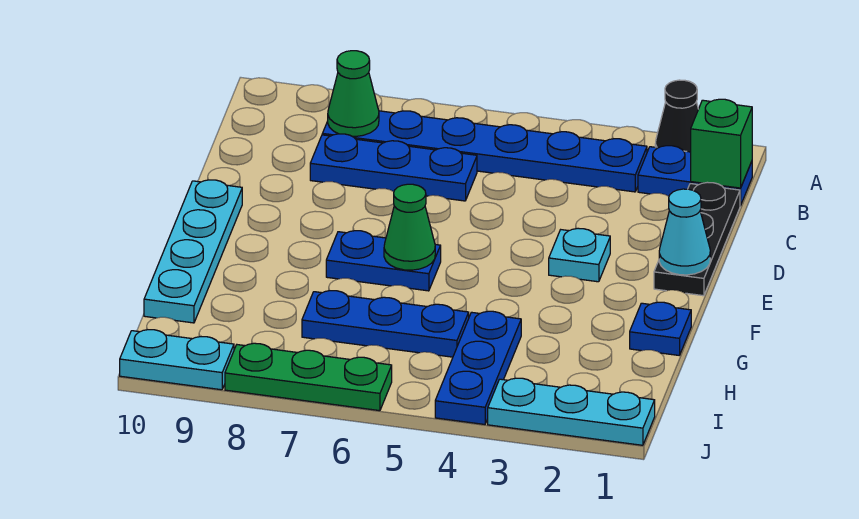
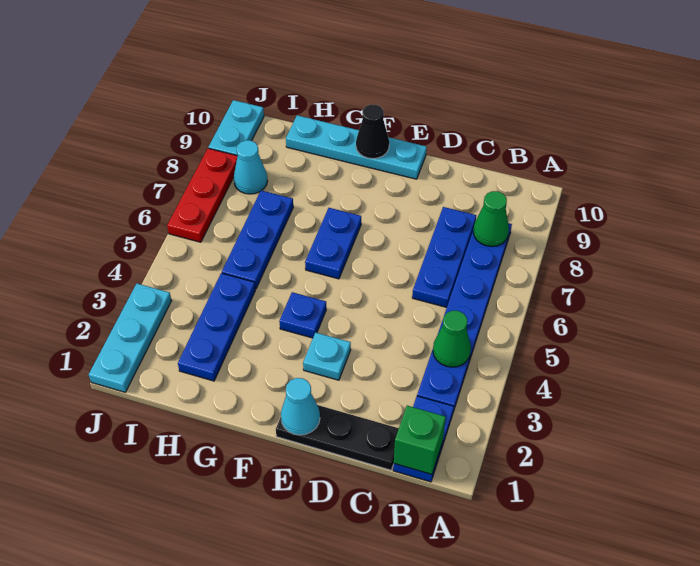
black 1x1 cone [655,80,698,152] -> black 1x1 cone moved to [356,105,389,159]
green 1x1 cone [384,184,435,270] -> green 1x1 cone moved to [433,311,471,367]
blue 1x1 plate [630,302,691,355] -> blue 1x1 plate moved to [279,292,326,338]
blue 1x3 plate [435,311,521,424] -> blue 1x3 plate turned to [178,273,255,381]
none -> cyan 1x1 cone [234,140,268,194]
green 1x3 plate [225,343,392,411] -> red 1x3 plate [167,148,238,242]

